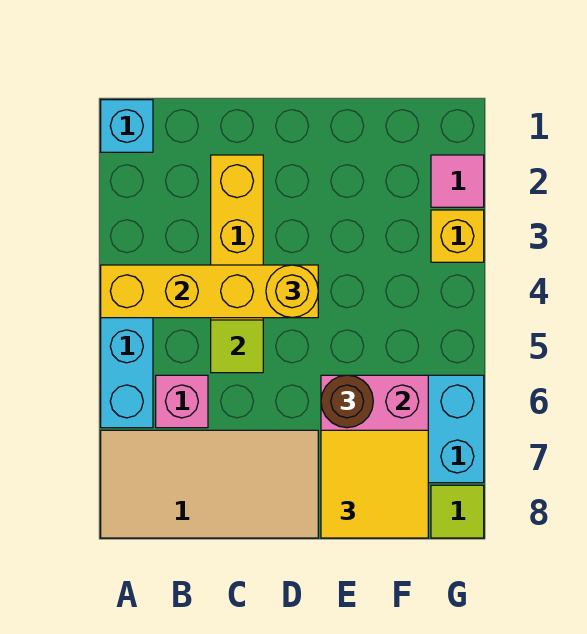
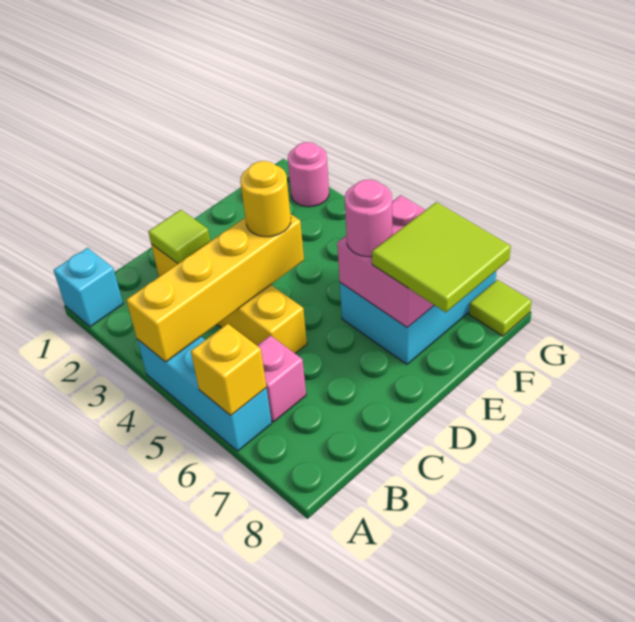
tan 2x4 tile [101,430,318,538] -> none
lime 1x1 tile [211,320,263,373] -> lime 1x1 tile moved to [148,210,210,263]
brown 1x1 round brick [321,375,373,428] -> pink 1x1 round brick [345,180,393,257]
yellow 2x2 tile [321,430,428,538] -> lime 2x2 tile [372,202,511,312]
pink 1x1 tile [431,155,484,207] -> pink 1x1 round brick [288,142,329,207]
yellow 1x1 brick [431,210,484,262] -> yellow 1x1 brick moved to [191,324,266,415]

